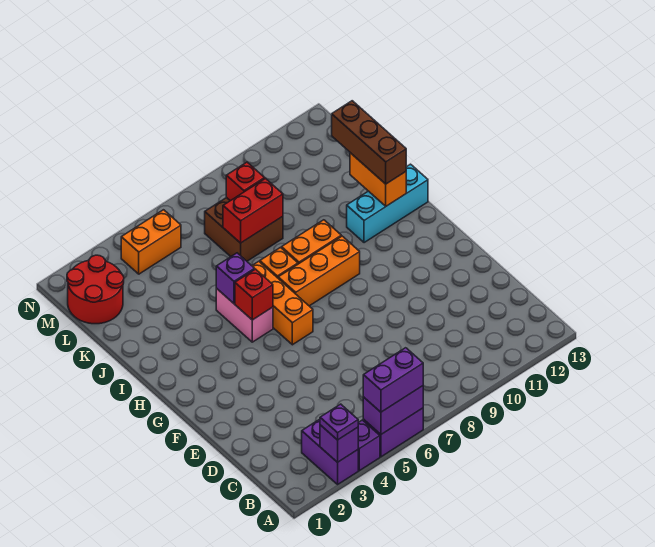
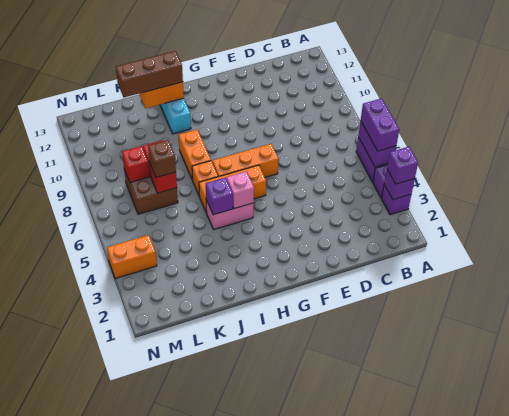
purple 1x2 brick [302,419,358,484] -> purple 1x1 brick [382,185,411,215]
purple 1x1 plate [320,404,358,440] -> purple 1x1 brick [387,147,418,184]
red 1x1 brick [235,269,273,320] -> pink 1x1 brick [227,172,254,209]
orange 1x3 brick [278,236,360,306] -> orange 1x3 brick turned to [212,144,279,177]
none -> brown 1x1 brick [148,140,176,177]
red 2x2 round brick [67,255,124,324] -> none
orange 1x2 brick [121,210,181,274] -> orange 1x2 brick turned to [107,235,157,279]

